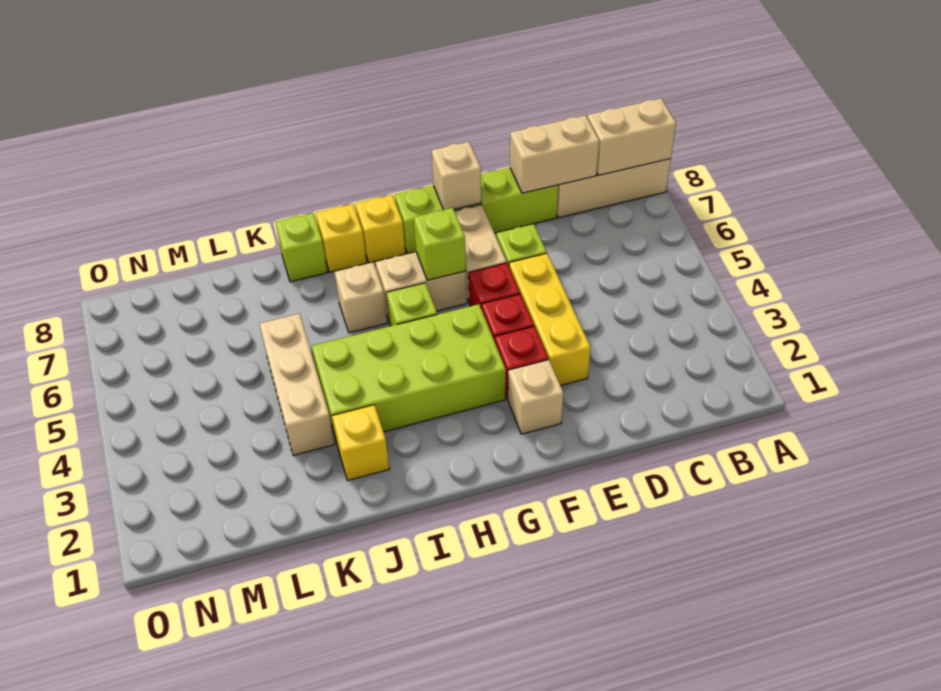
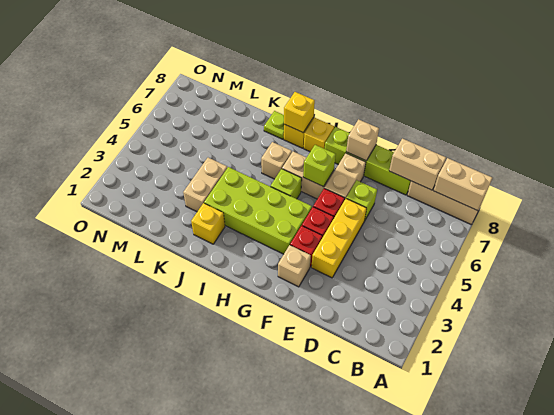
none -> yellow 1x1 brick [284,92,315,133]
lime 1x1 brick [276,213,327,282] -> lime 1x1 plate [264,111,284,139]
tan 1x3 brick [259,313,335,456] -> tan 1x2 brick [183,158,227,212]

